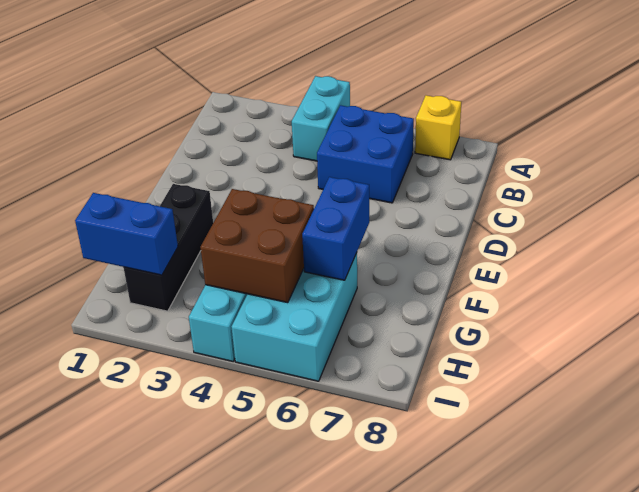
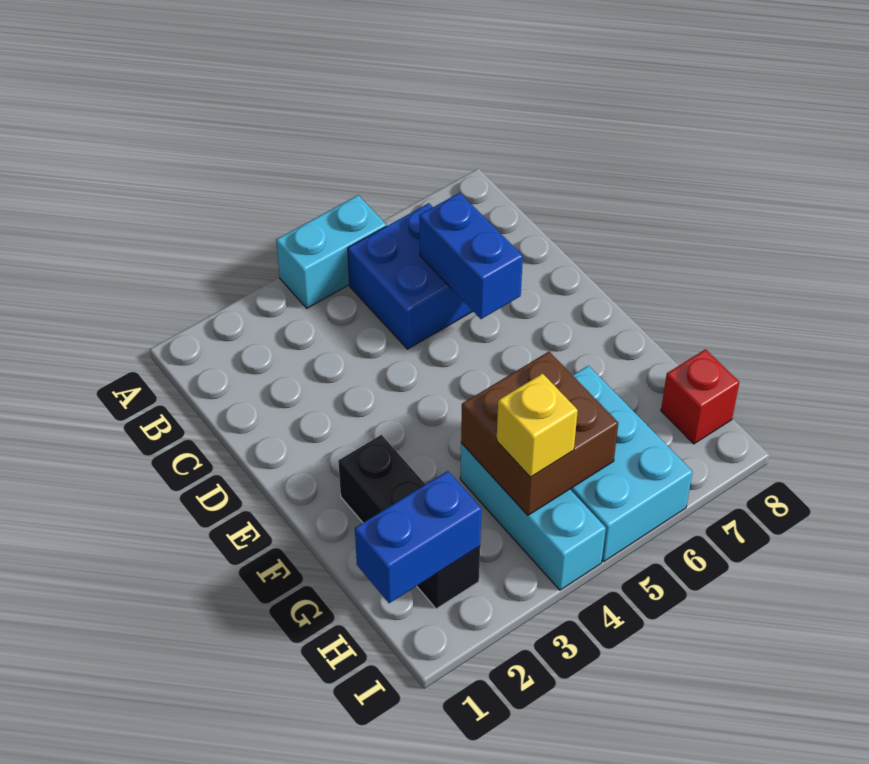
cyan 1x2 brick [292,76,350,161] -> cyan 1x2 brick turned to [276,195,386,308]
yellow 1x1 brick [415,95,461,160] -> yellow 1x1 brick moved to [497,374,578,477]
blue 1x2 brick [302,177,369,280] -> blue 1x2 brick moved to [419,193,523,319]
none -> red 1x1 brick [661,349,739,444]

